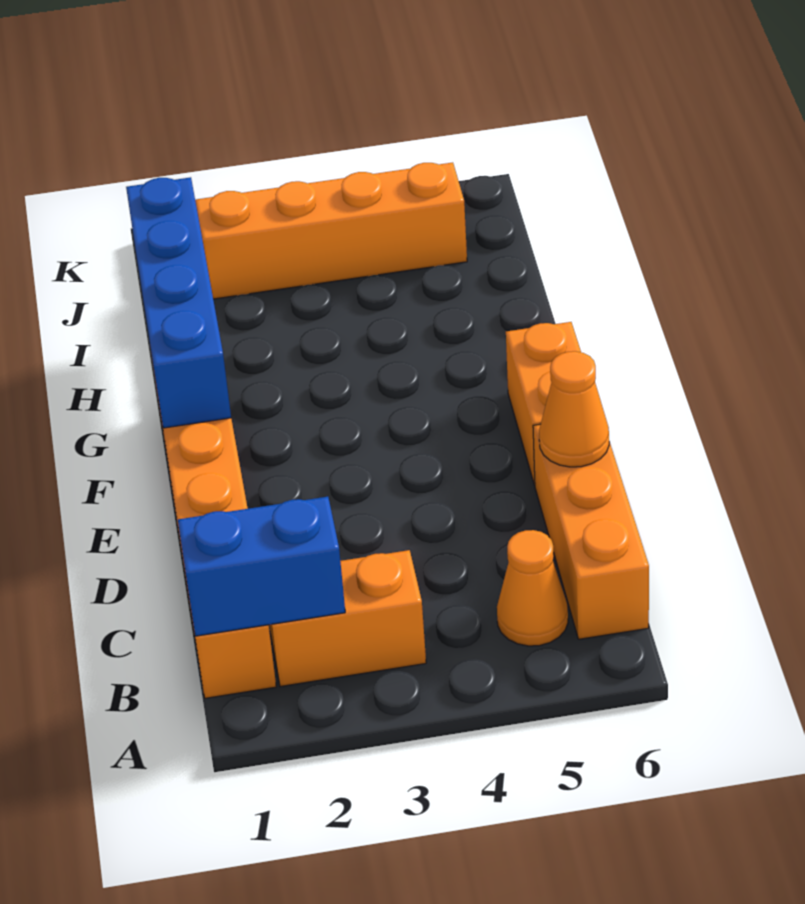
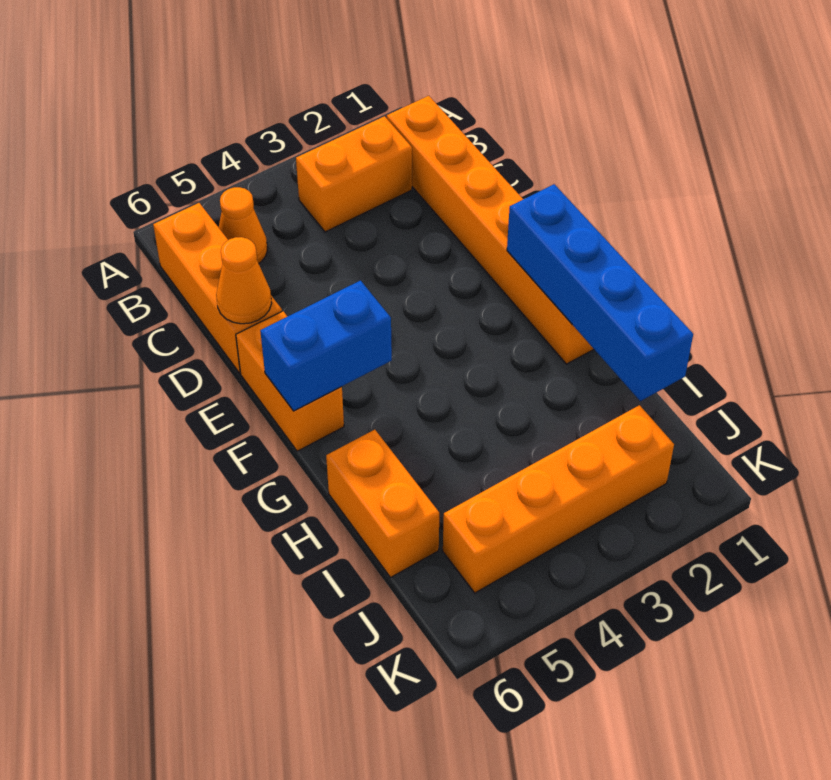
blue 1x2 brick [178,497,345,636] -> blue 1x2 brick moved to [260,281,392,411]
none -> orange 1x2 brick [326,430,439,577]

